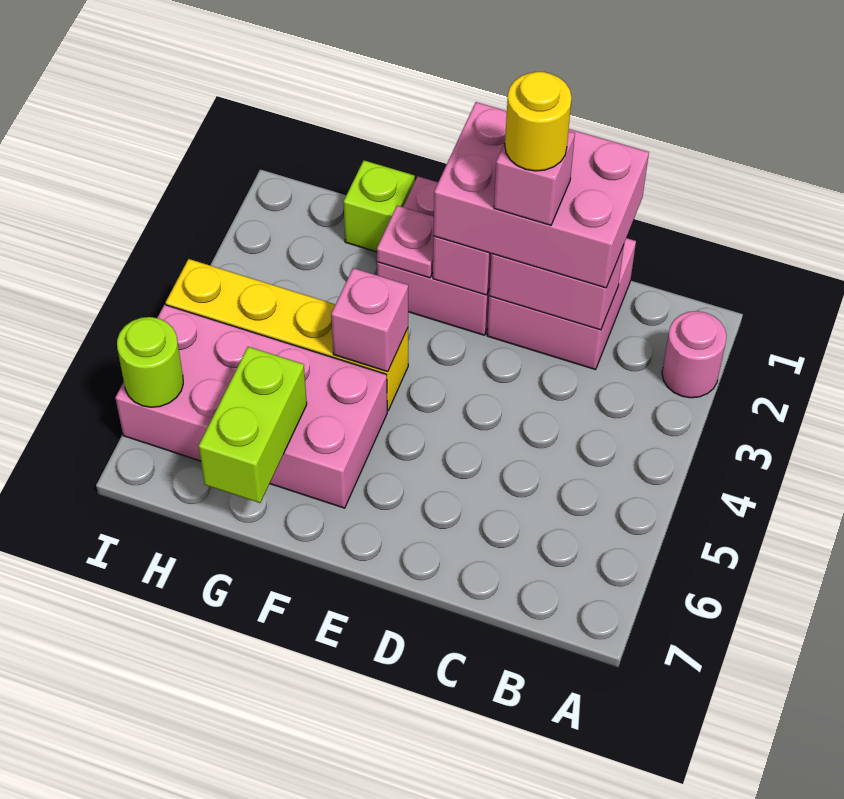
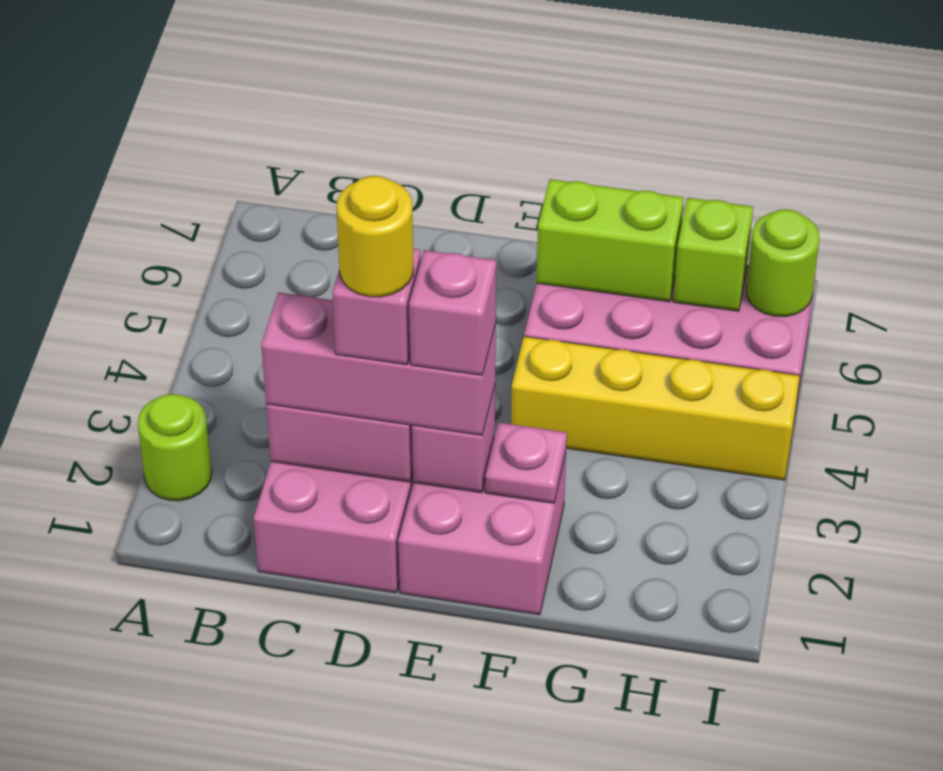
pink 1x1 round brick [662,311,727,398] -> lime 1x1 round brick [138,394,212,501]
pink 2x3 brick [434,102,649,288] -> pink 1x3 brick [261,292,496,435]
pink 1x1 brick [331,268,408,372] -> pink 1x1 brick moved to [409,250,496,375]
lime 1x1 brick [344,160,415,252] -> lime 1x1 brick moved to [673,198,753,311]
lime 1x2 brick [199,347,307,503] -> lime 1x2 brick turned to [537,179,684,302]

